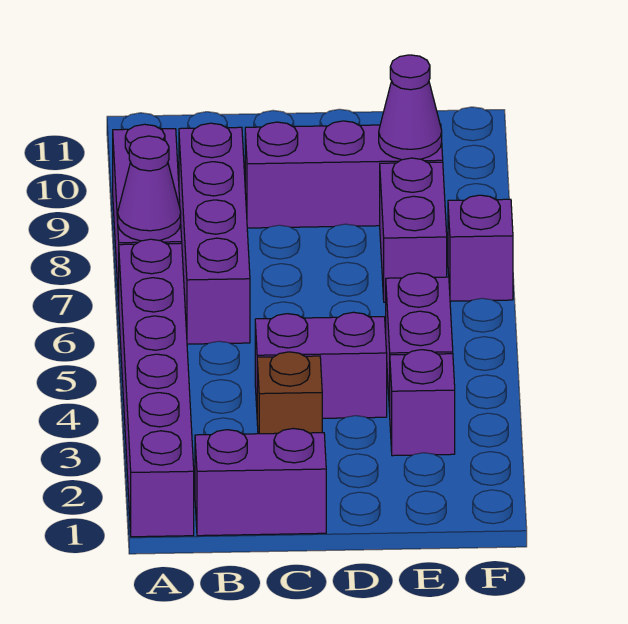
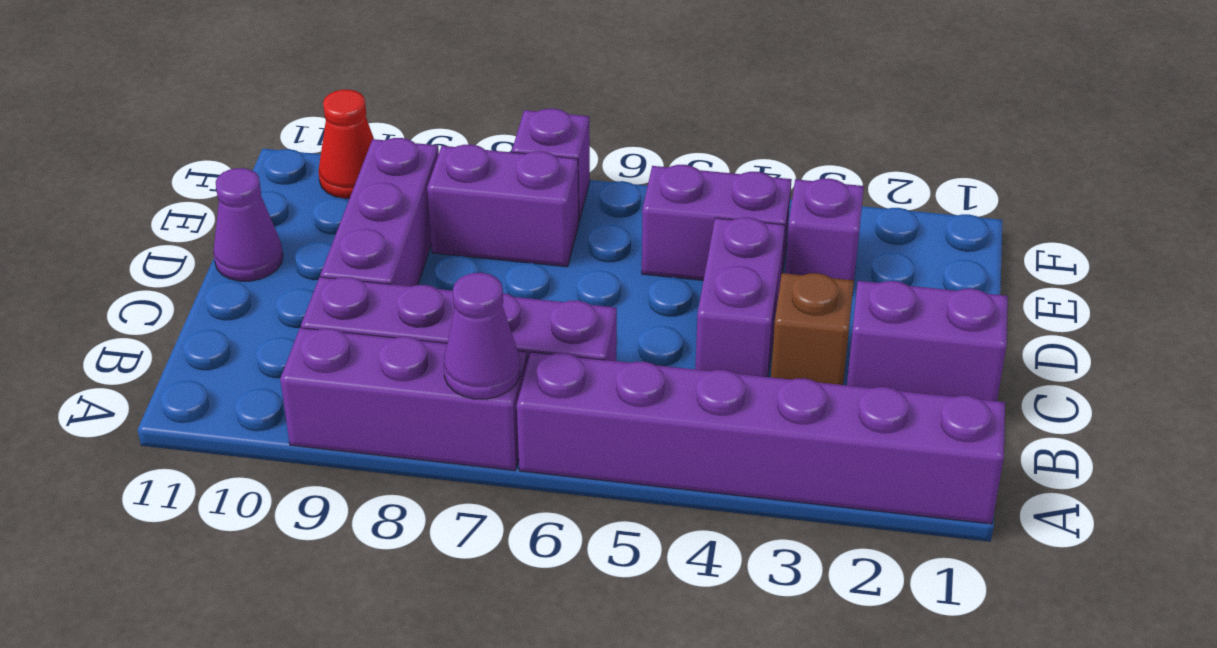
purple 1x2 brick [195,428,326,536] -> purple 1x2 brick turned to [847,281,1008,401]
purple 1x1 cone [379,55,442,160] -> purple 1x1 cone moved to [213,168,283,281]
none -> red 1x1 cone [318,90,374,199]

